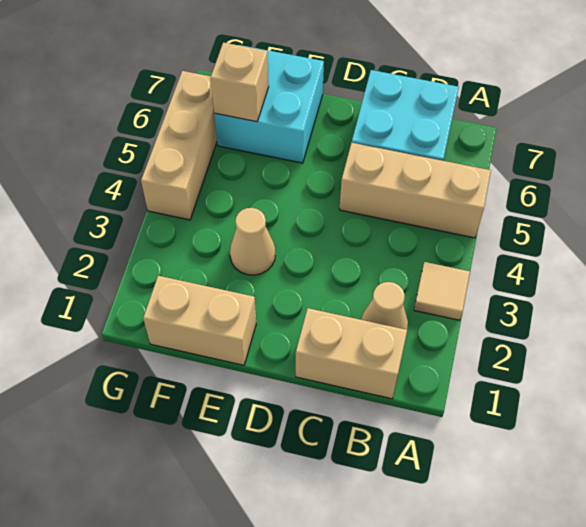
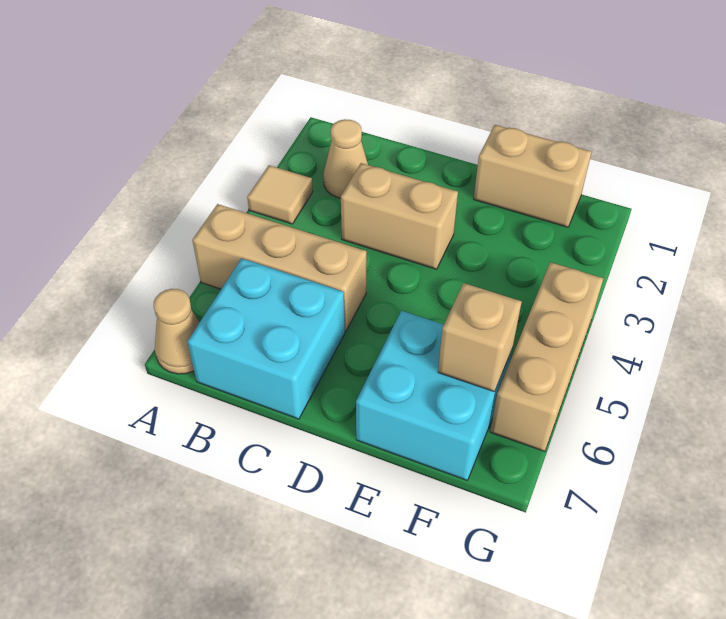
tan 1x2 brick [296,308,407,399] -> tan 1x2 brick moved to [341,163,458,269]
tan 1x1 cone [230,208,275,275] -> tan 1x1 cone moved to [154,289,199,374]

